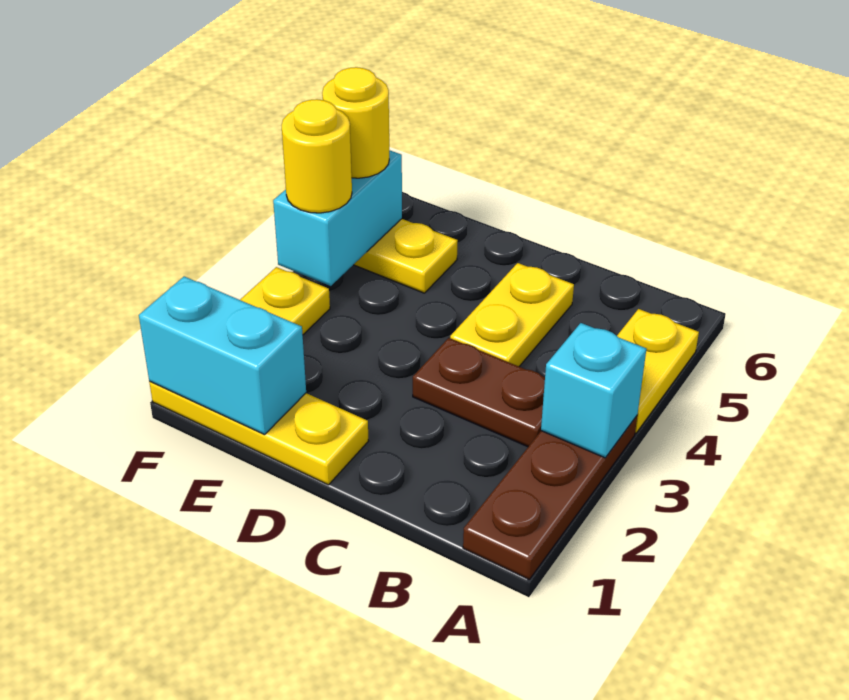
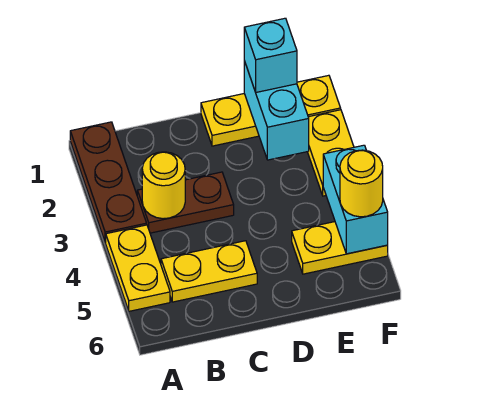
cyan 1x1 brick [541,323,646,458] -> cyan 1x1 brick moved to [244,18,297,92]
yellow 1x2 plate [450,263,574,366] -> yellow 1x2 plate turned to [161,241,257,302]
cyan 1x2 brick [139,276,306,435] -> cyan 1x2 brick turned to [244,61,309,160]
yellow 1x1 round brick [282,99,352,213] -> yellow 1x1 round brick moved to [142,152,185,219]

